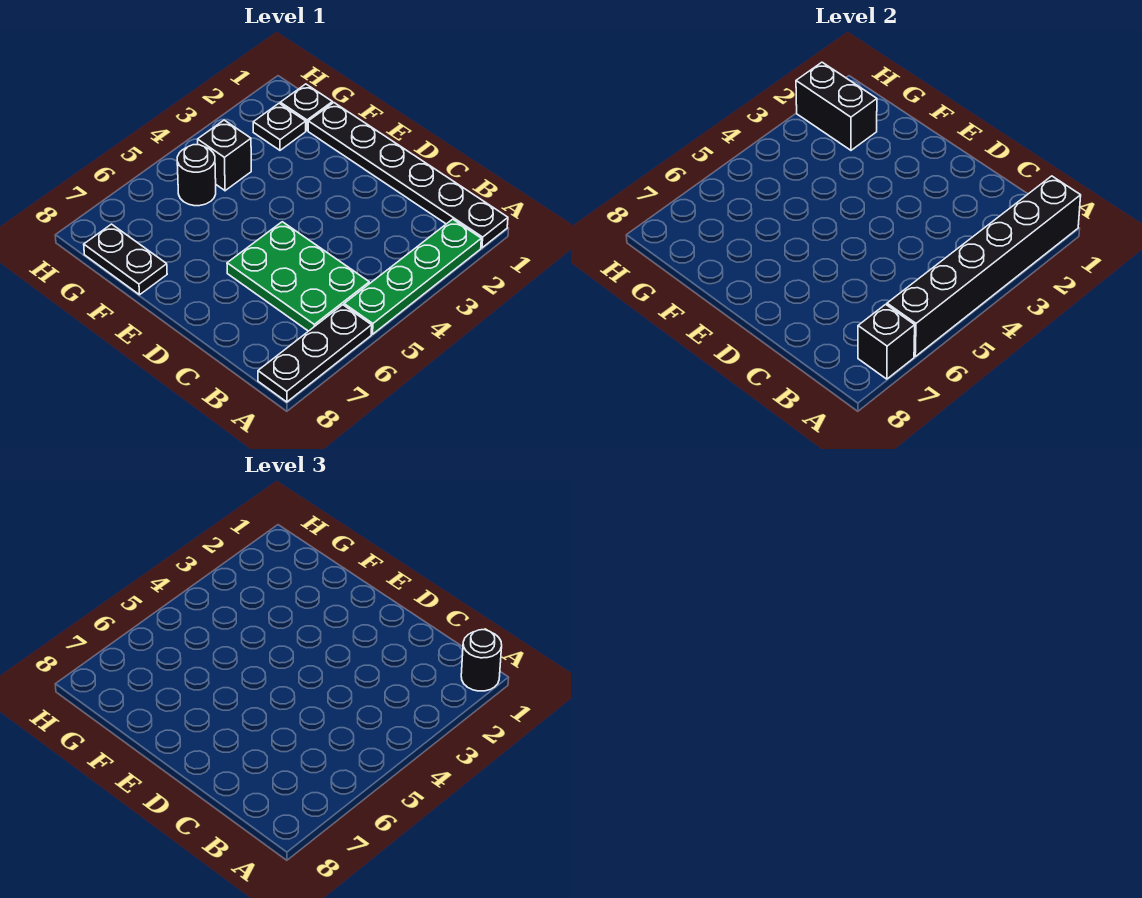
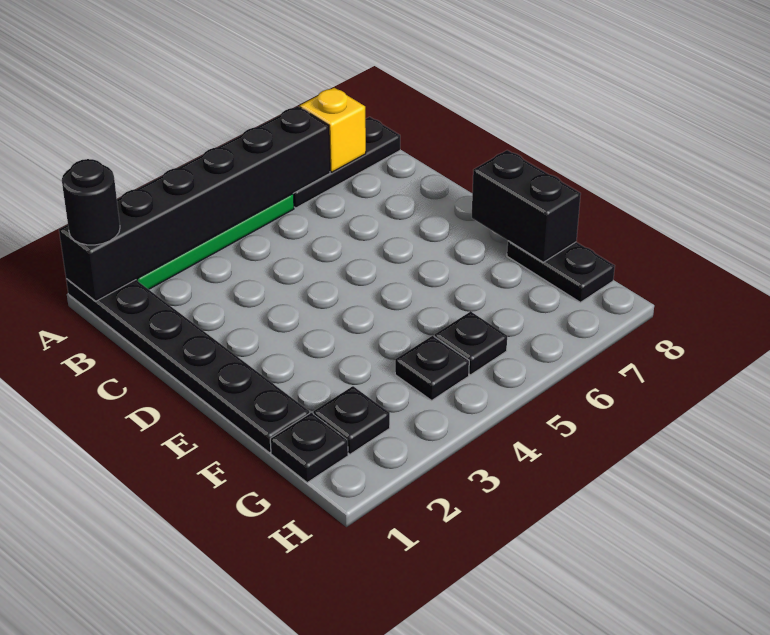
black 1x1 brick [858,304,915,379] -> yellow 1x1 brick [300,88,366,172]
green 2x3 plate [227,222,369,331] -> none
black 1x2 brick [796,62,877,150] -> black 1x2 brick moved to [472,150,581,262]
black 1x1 brick [198,120,251,191] -> black 1x1 plate [395,336,469,400]
black 1x1 round brick [177,145,216,206] -> black 1x1 plate [434,312,507,375]

